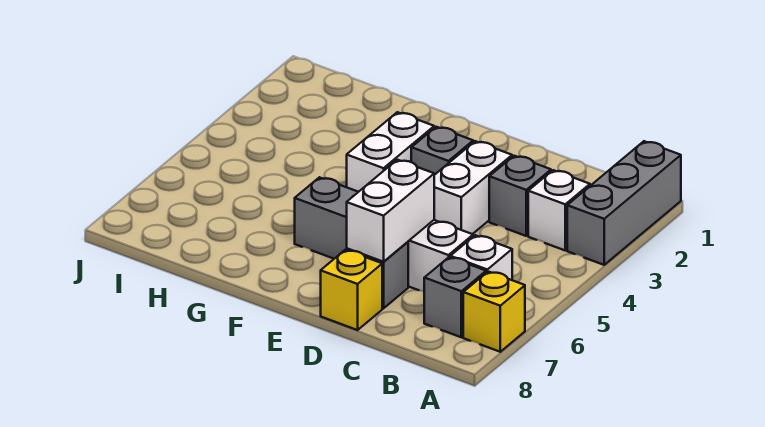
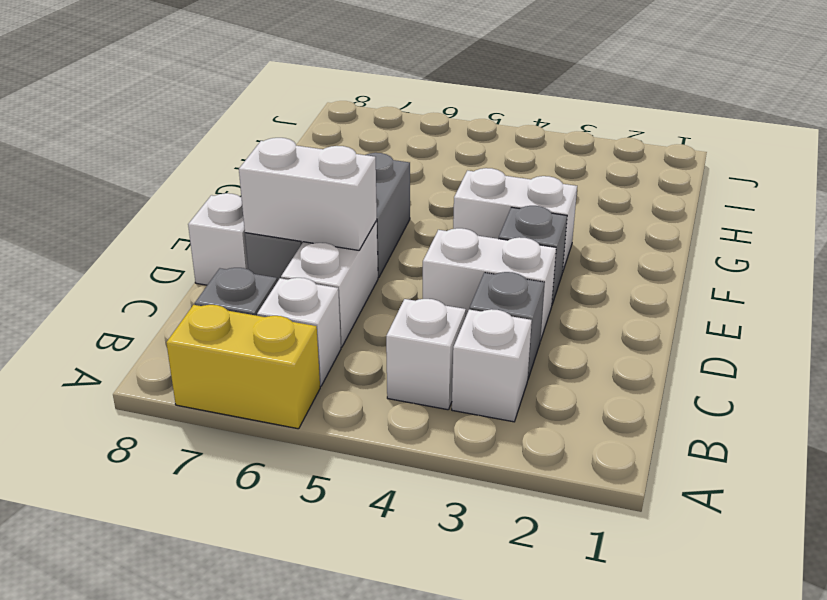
grey 1x3 brick [567,141,681,265] -> none
yellow 1x1 brick [463,272,525,352] -> yellow 1x2 brick [166,305,320,429]
none -> white 1x1 brick [386,299,466,410]
yellow 1x1 brick [321,250,382,330] -> white 1x1 brick [188,193,248,285]

